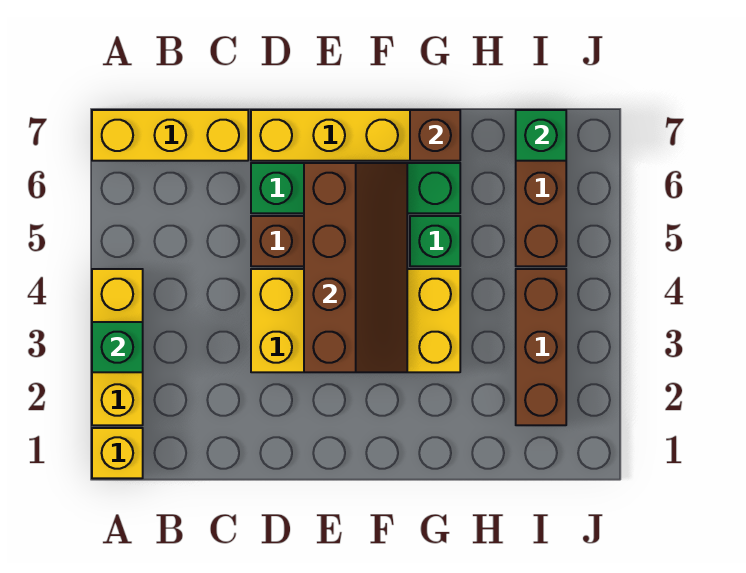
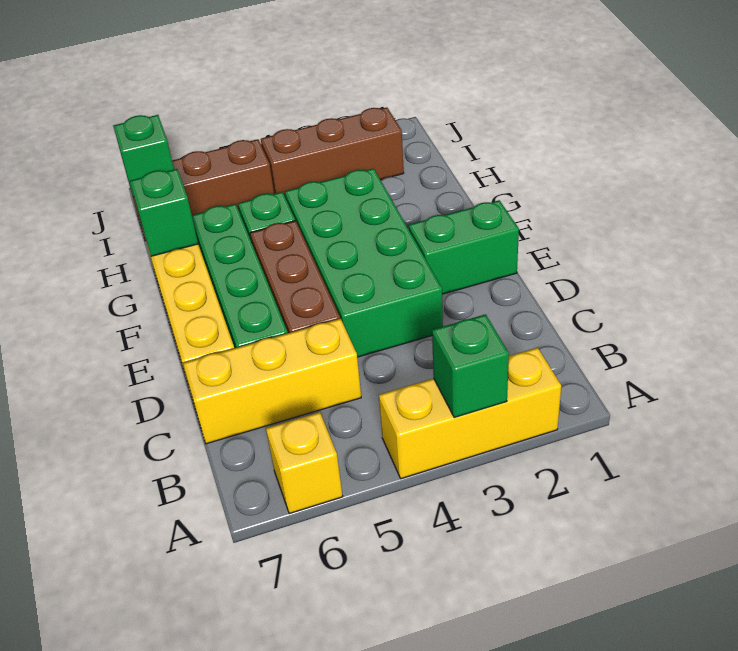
yellow 1x1 brick [92,428,143,478] -> yellow 1x1 brick moved to [266,412,343,514]
yellow 1x3 brick [92,110,248,161] -> yellow 1x3 brick turned to [183,319,361,444]
yellow 2x4 brick [251,269,460,372] -> green 2x4 brick [285,168,443,357]
none -> green 1x2 brick [409,200,519,294]
brown 2x4 slope [304,163,407,372] -> none
brown 1x1 brick [410,110,460,161] -> green 1x1 brick [130,169,198,256]

